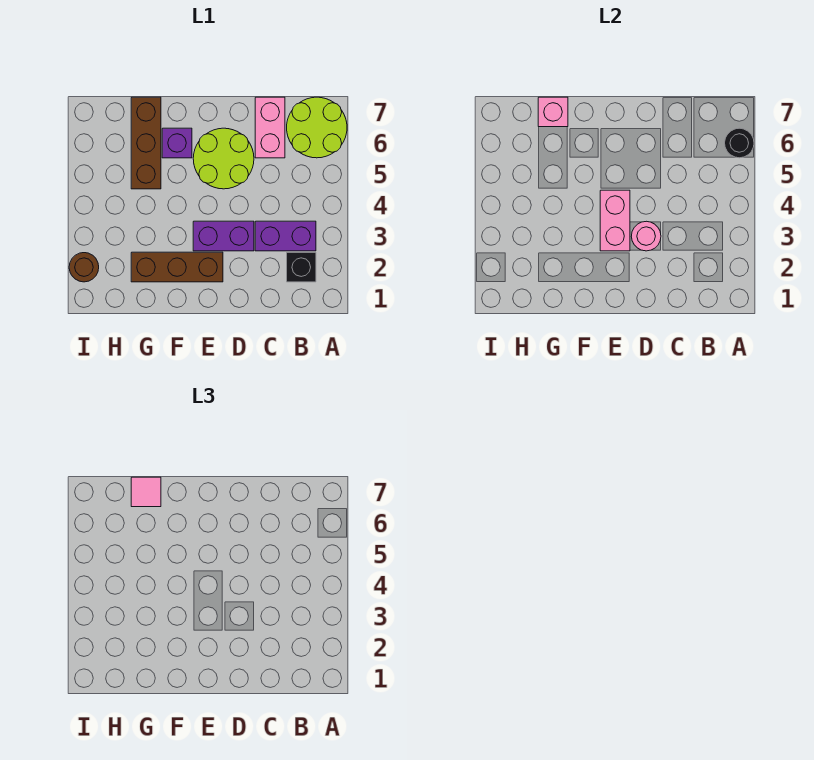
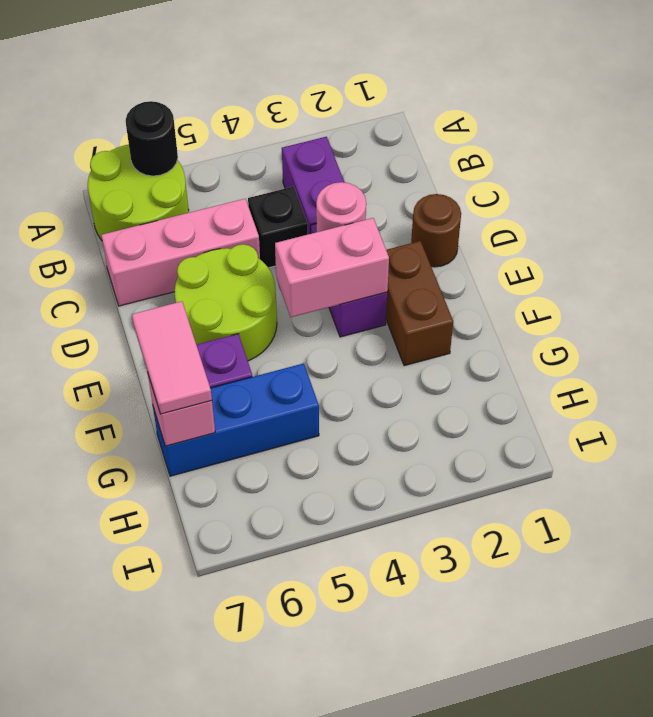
black 1x1 brick [287,252,316,282] -> black 1x1 brick moved to [248,187,308,268]
pink 1x2 brick [255,97,285,158] -> pink 1x3 brick [101,199,260,306]
brown 1x3 brick [131,252,223,282] -> brown 1x2 brick [386,241,453,366]
brown 1x3 brick [131,97,161,189] -> blue 1x3 brick [153,363,319,476]
pink 1x1 tile [131,477,161,507] -> pink 1x2 tile [132,301,212,414]
brown 1x1 round brick [69,253,99,282] -> brown 1x1 round brick moved to [411,194,461,267]

